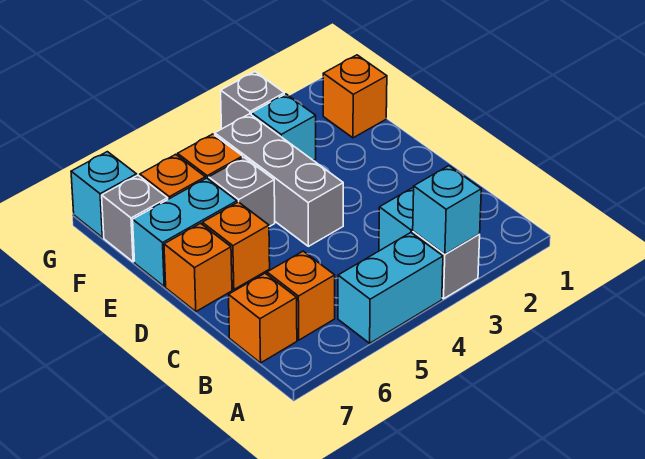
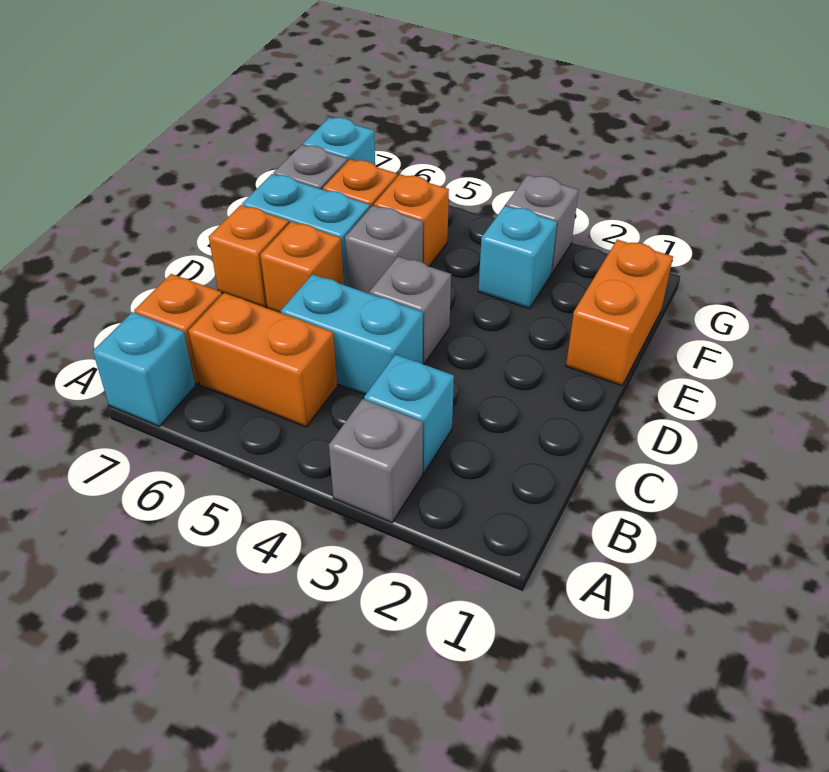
cyan 1x1 brick [413,166,481,254] -> cyan 1x1 brick moved to [93,312,195,426]
cyan 1x2 brick [338,233,443,343] -> cyan 1x2 brick moved to [281,274,423,395]
orange 1x1 brick [267,251,335,340] -> orange 1x2 brick [189,293,337,427]
grey 1x3 brick [215,114,343,246] -> grey 1x1 brick [370,257,451,364]
orange 1x1 brick [323,55,387,138] -> orange 1x2 brick [566,240,673,385]

